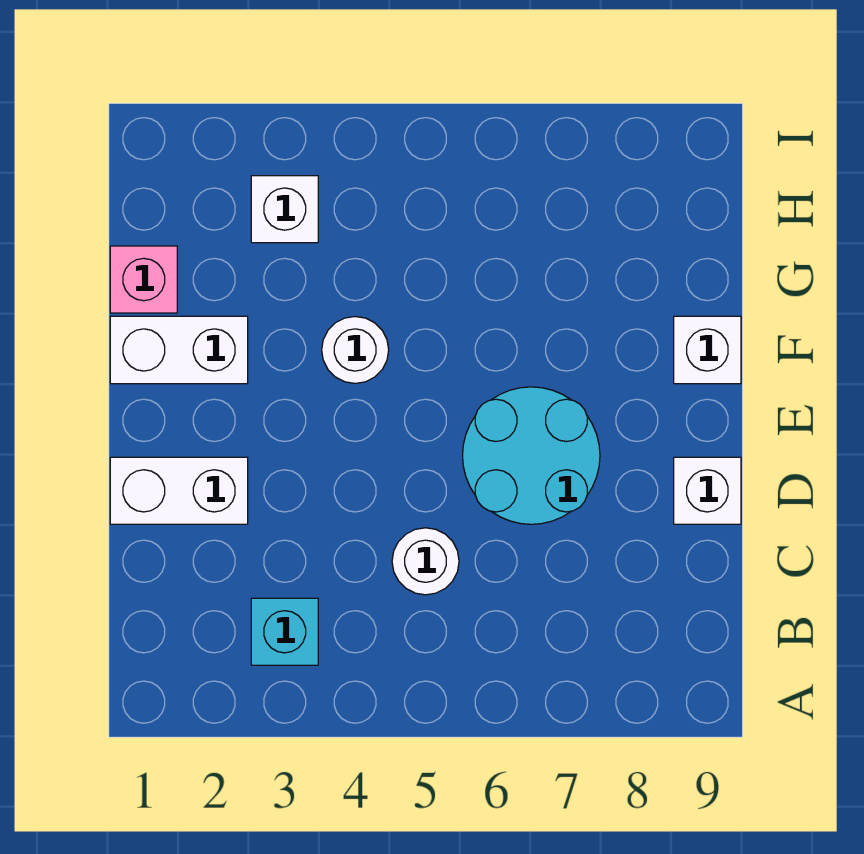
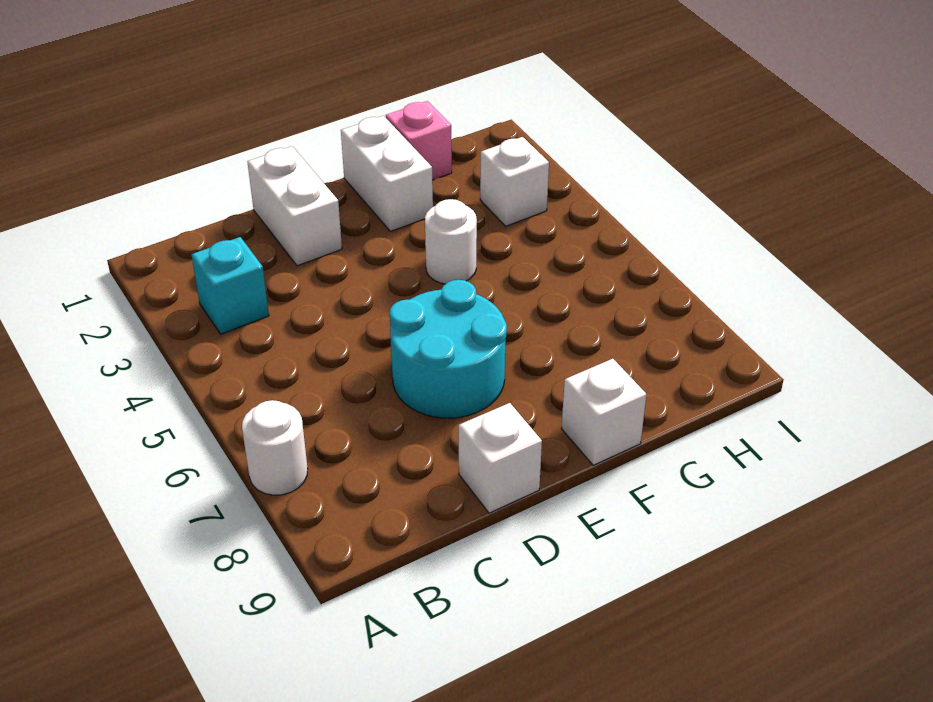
white 1x1 round brick [392,528,459,595] -> white 1x1 round brick moved to [242,400,308,495]

